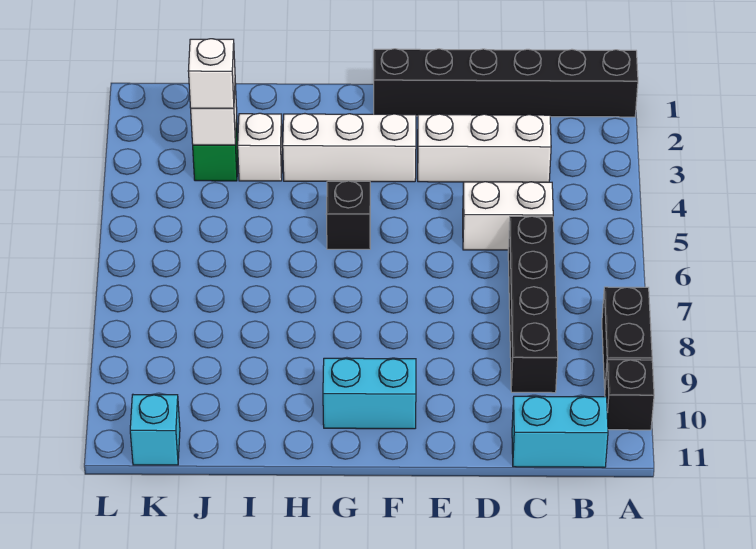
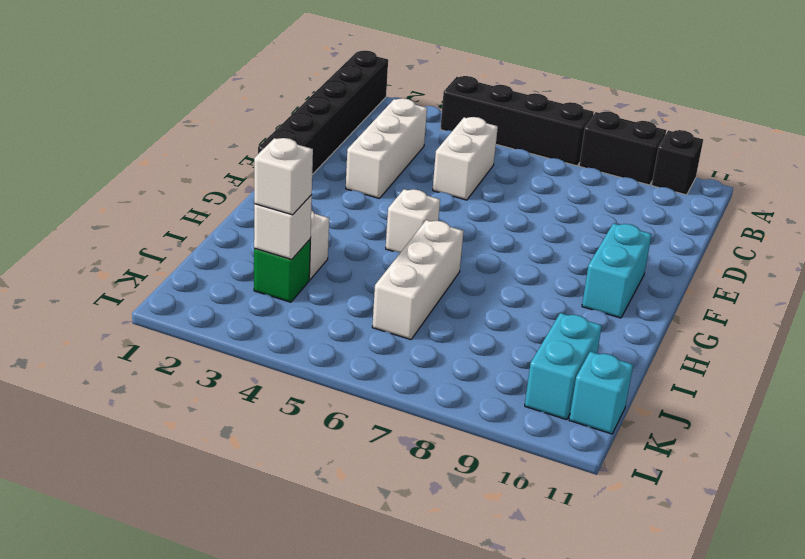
cyan 1x2 brick [512,396,608,467] -> cyan 1x2 brick moved to [525,313,602,420]
black 1x4 brick [508,216,558,393] -> black 1x4 brick moved to [440,76,594,166]
white 1x3 brick [283,114,416,182] -> white 1x3 brick moved to [372,220,464,340]
black 1x1 brick [326,181,370,249] -> white 1x1 brick [386,189,440,252]

